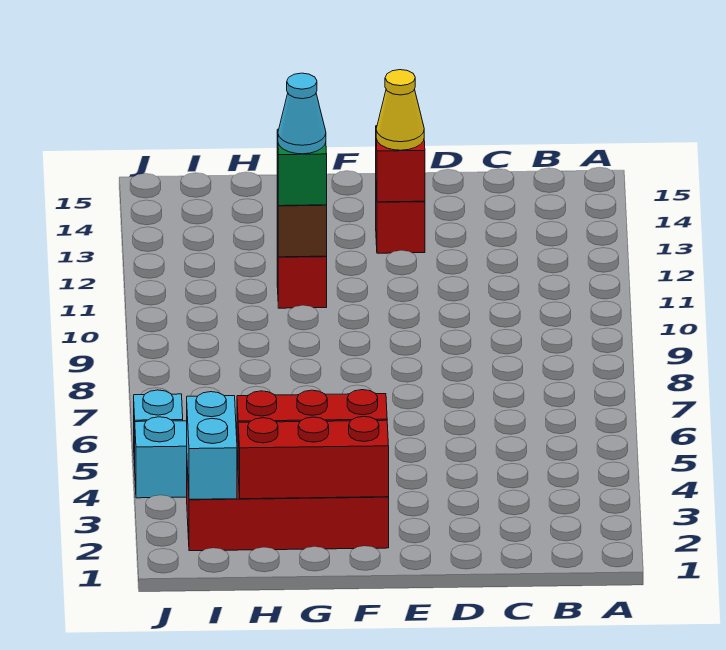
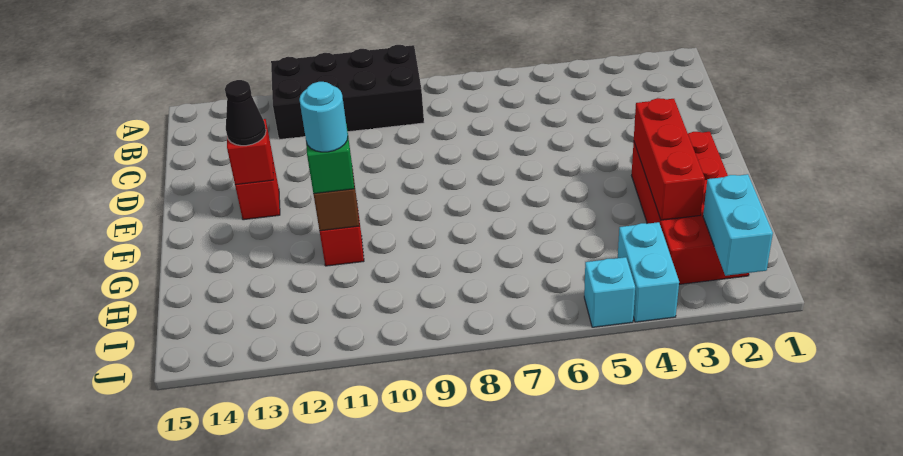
none -> black 2x4 brick [271,45,424,140]
yellow 1x1 cone [376,70,424,150] -> black 1x1 cone [225,80,266,146]
red 1x3 brick [238,416,389,499] -> none
cyan 1x1 cone [278,73,326,154] -> cyan 1x1 round brick [300,82,348,152]
cyan 1x2 brick [187,392,237,499] -> cyan 1x2 brick turned to [703,174,773,276]

